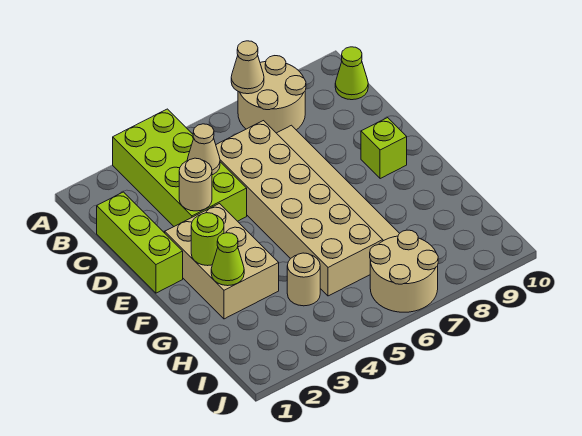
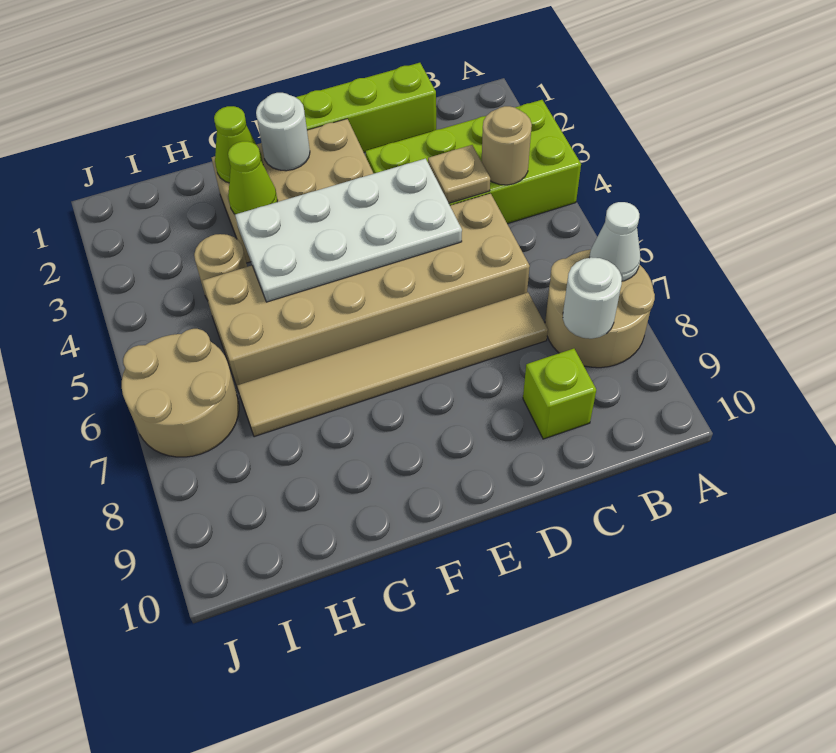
tan 1x1 cone [231,41,264,94] -> white 1x1 cone [589,202,640,281]
none -> white 1x1 round brick [563,257,622,339]
lime 1x1 cone [335,47,368,100] -> lime 1x1 cone moved to [228,141,278,214]
tan 1x1 cone [187,124,220,175] -> tan 1x1 plate [428,145,490,203]
tan 1x1 round brick [179,158,212,211] -> tan 1x1 round brick moved to [482,106,532,185]
none -> white 2x4 plate [235,159,462,302]
lime 1x1 brick [361,118,407,179] -> lime 1x1 brick moved to [523,349,596,439]
lime 1x1 round brick [191,213,224,266] -> white 1x1 round brick [256,93,310,171]

